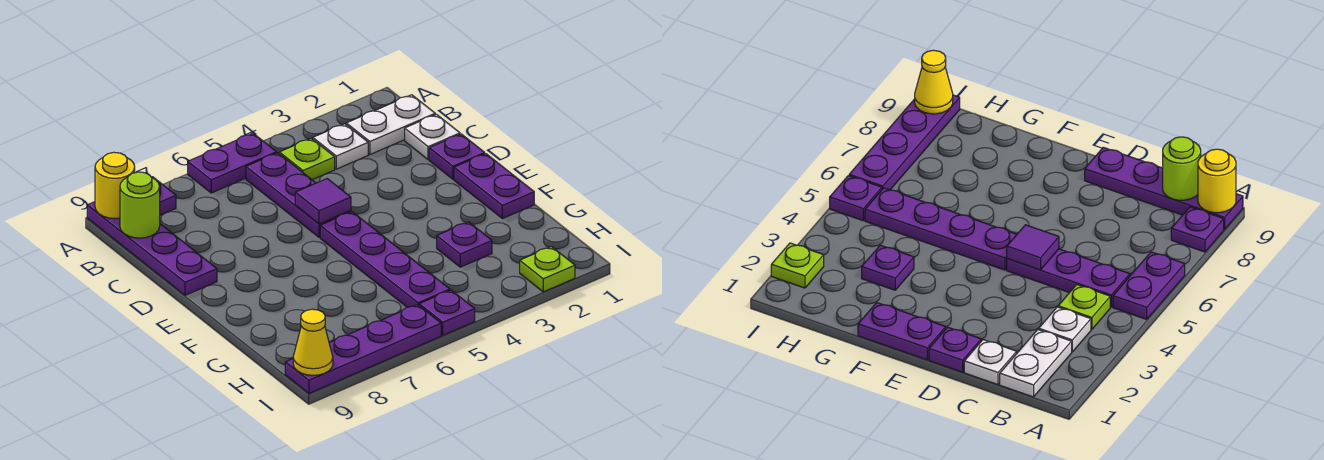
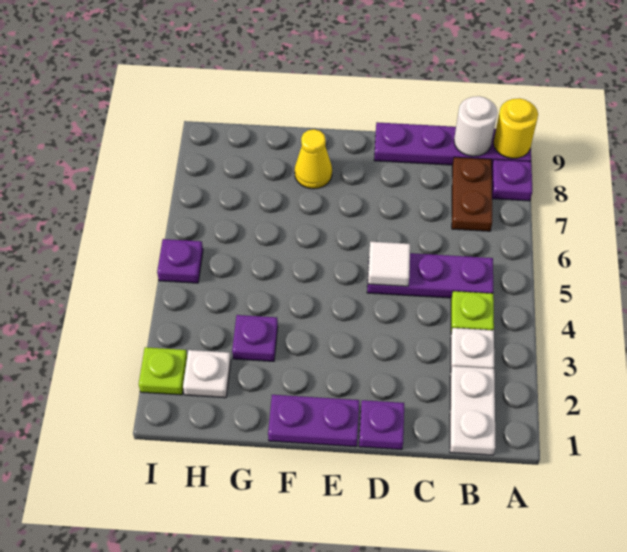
purple 1x2 plate [188,133,277,193] -> none
none -> brown 1x2 plate [452,157,492,231]
lime 1x1 round brick [120,172,160,238] -> white 1x1 round brick [454,96,497,156]
white 1x1 plate [405,114,460,160] -> white 1x1 plate moved to [183,350,231,398]
purple 1x1 tile [295,179,351,224] -> white 1x1 tile [368,242,410,286]
purple 1x4 plate [320,212,450,307] -> none
purple 1x4 plate [285,305,441,393] -> none
yellow 1x1 cone [293,309,333,375] -> yellow 1x1 cone moved to [295,129,332,189]

